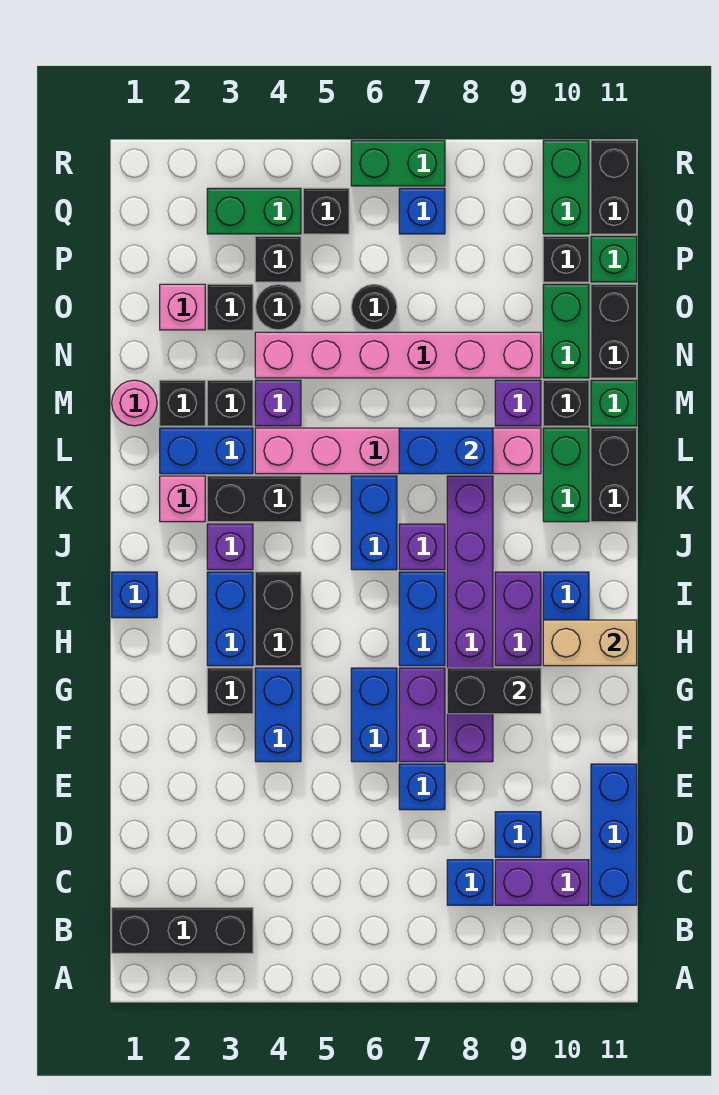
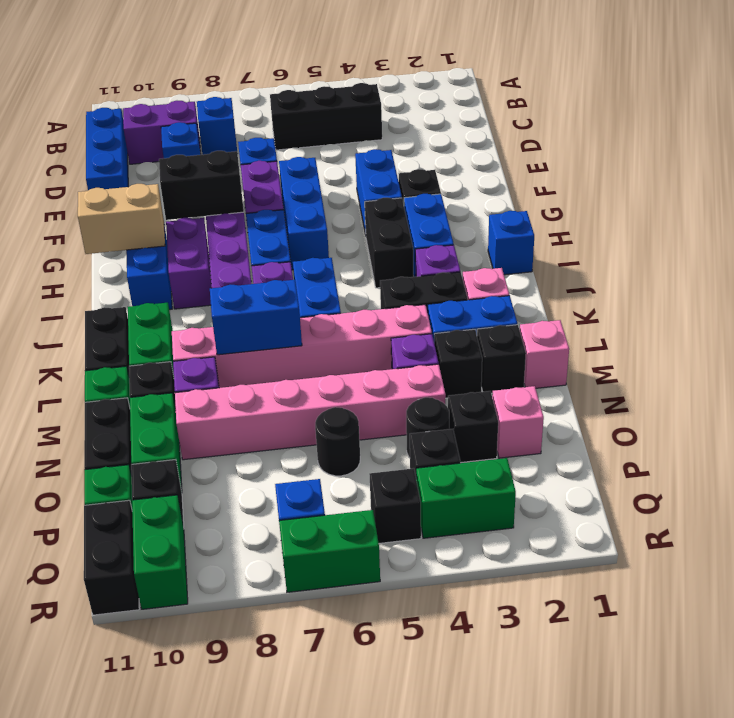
black 1x3 brick [112,908,253,953] -> black 1x3 brick moved to [270,83,382,150]
blue 1x2 brick [351,668,397,762] -> blue 1x3 brick [279,157,329,270]
pink 1x1 round brick [112,380,157,426] -> pink 1x1 brick [520,320,569,388]

